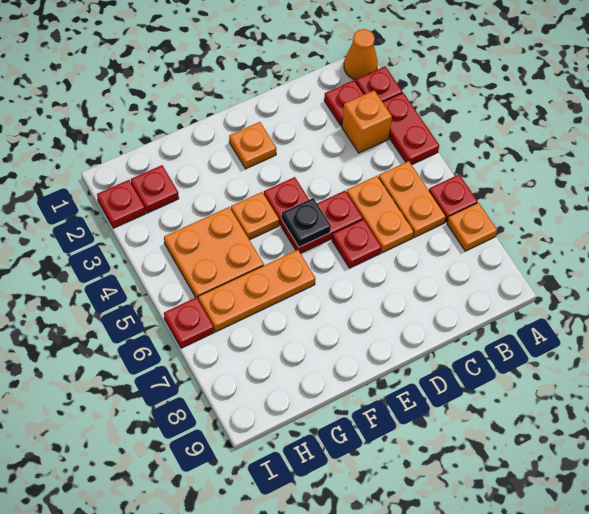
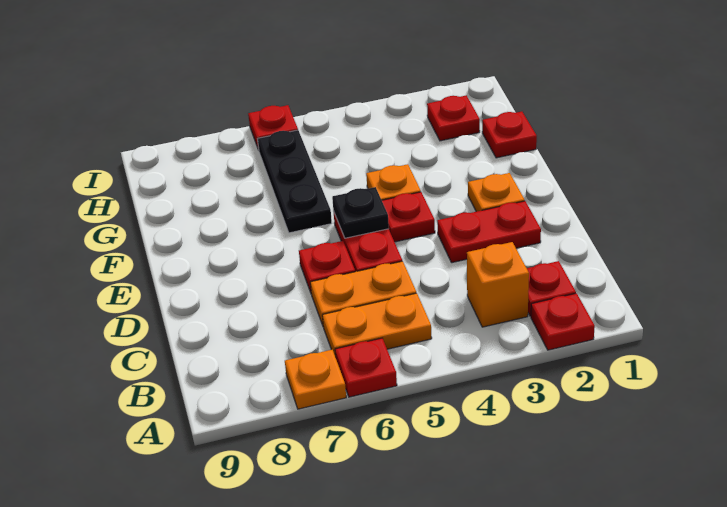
orange 1x1 cone [344,29,378,80] -> none
red 1x2 plate [383,93,439,165] -> red 1x2 plate moved to [437,201,541,263]
orange 1x3 plate [198,250,316,332] -> black 1x3 plate [258,130,332,233]
orange 2x2 plate [164,207,264,300] -> none
red 1x1 plate [97,180,145,228] -> red 1x1 plate moved to [482,112,537,158]

